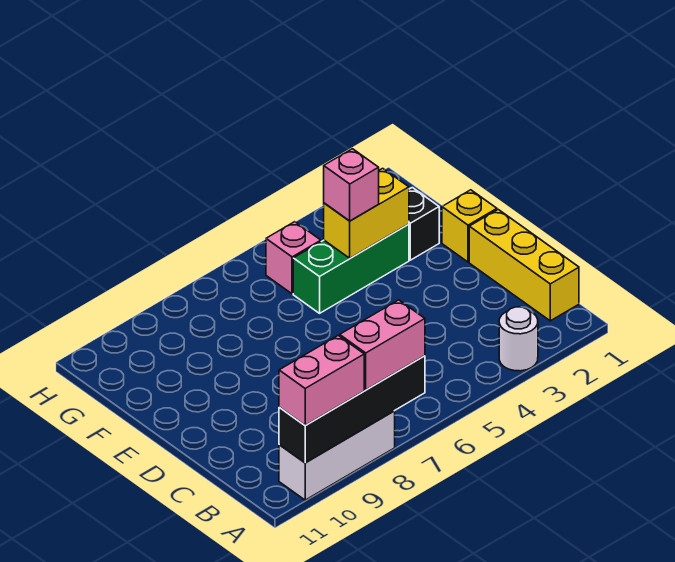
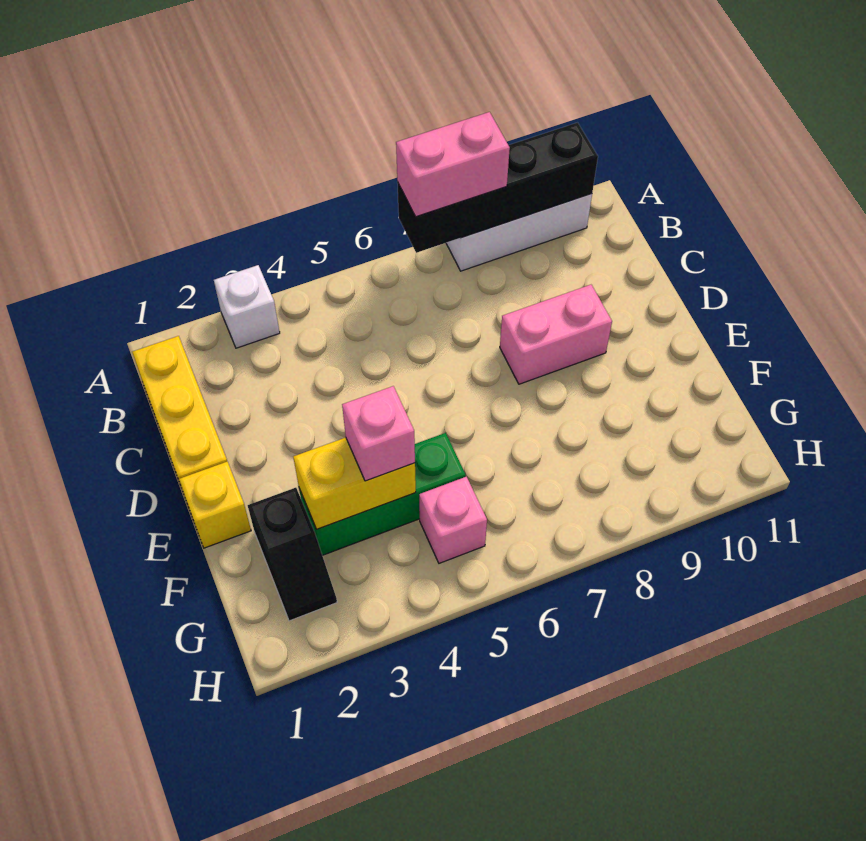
white 1x1 round brick [499,307,538,371] -> white 1x1 brick [214,265,280,348]
pink 1x2 brick [279,336,364,425] -> pink 1x2 brick moved to [500,285,612,384]

